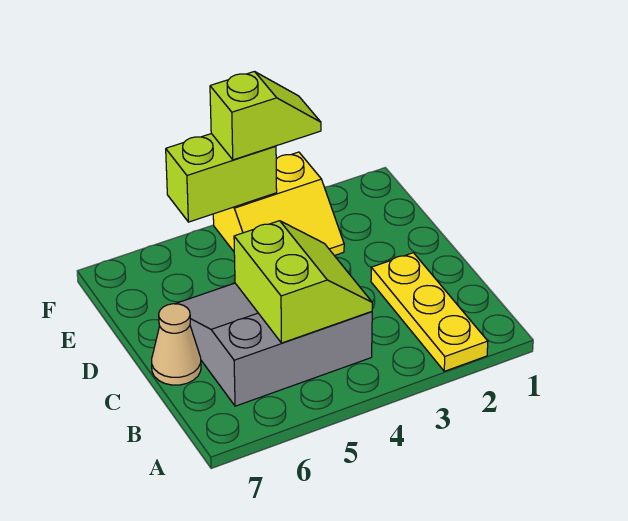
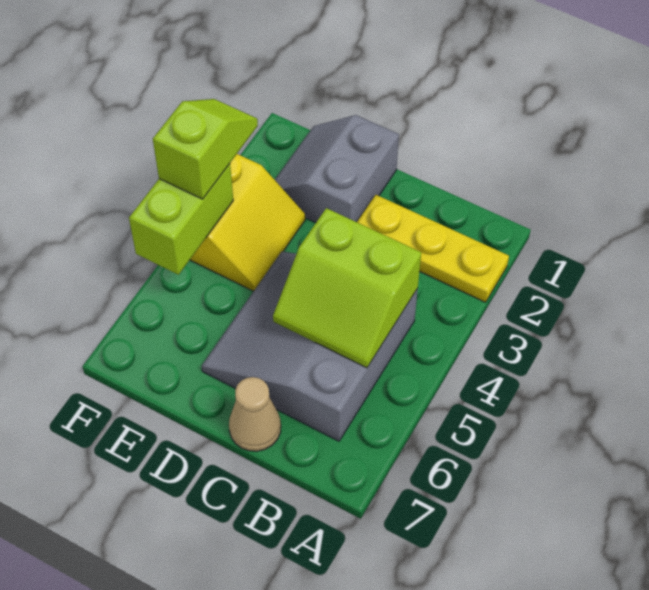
lime 2x2 slope [234,221,372,343] -> lime 2x2 slope turned to [273,208,421,368]
none -> grey 2x2 slope [275,115,399,223]

